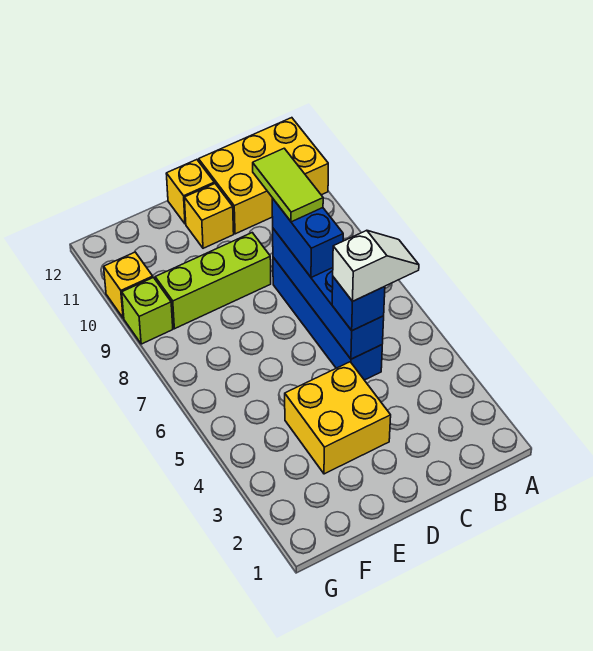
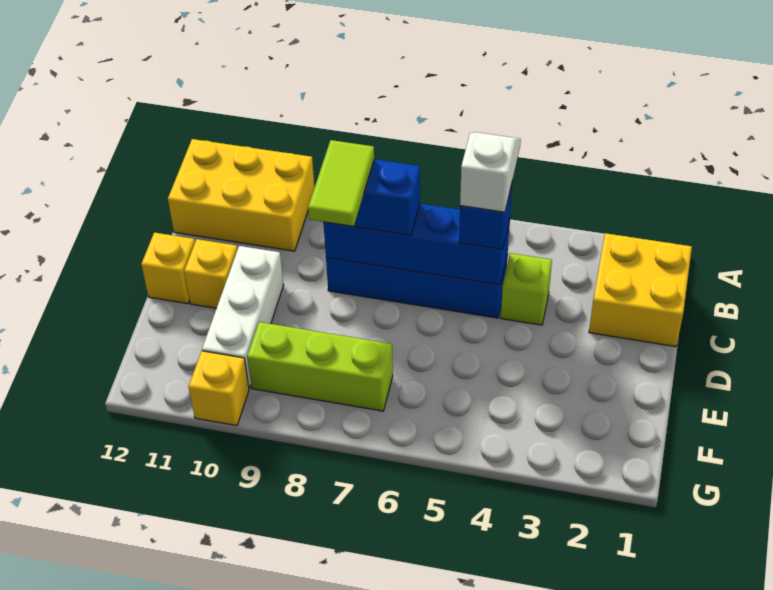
yellow 2x3 brick [199,118,328,234] -> yellow 2x3 brick turned to [168,139,315,251]
lime 1x2 tile [253,148,323,222] -> lime 1x2 tile turned to [308,140,374,226]
yellow 2x2 brick [285,362,391,474] -> yellow 2x2 brick moved to [589,233,692,347]
lime 1x3 brick [155,233,271,329] -> lime 1x3 brick turned to [247,322,393,411]
none -> white 1x3 brick [202,246,283,388]
lime 1x1 brick [122,278,173,344] -> lime 1x1 brick moved to [501,253,552,325]

